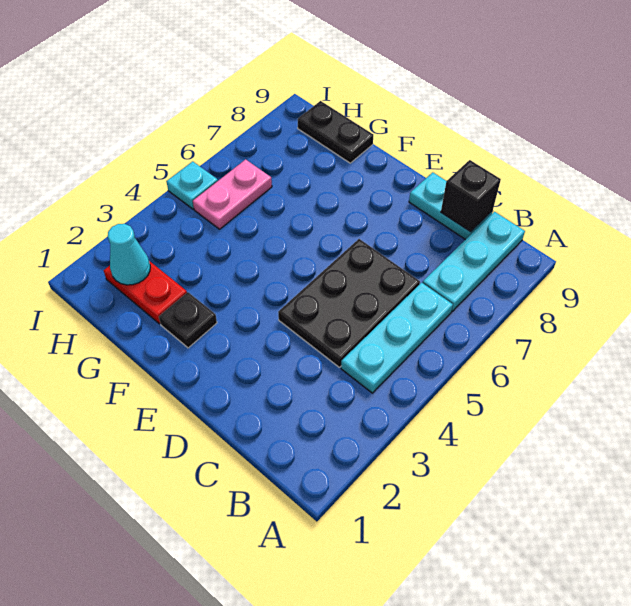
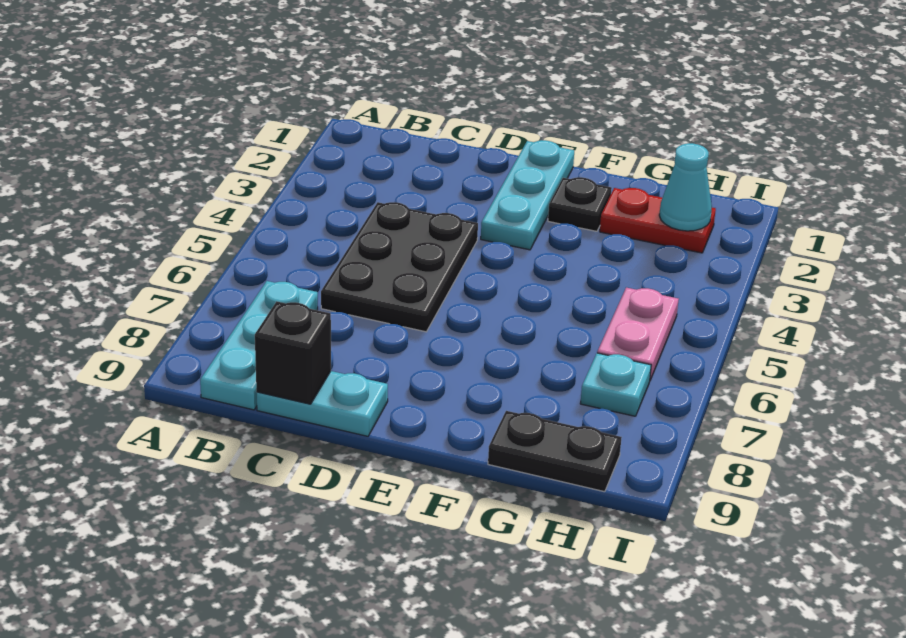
cyan 1x3 plate [341,283,453,393] -> cyan 1x3 plate moved to [481,140,574,250]
cyan 1x1 plate [166,161,218,209] -> cyan 1x1 plate moved to [580,353,651,416]

